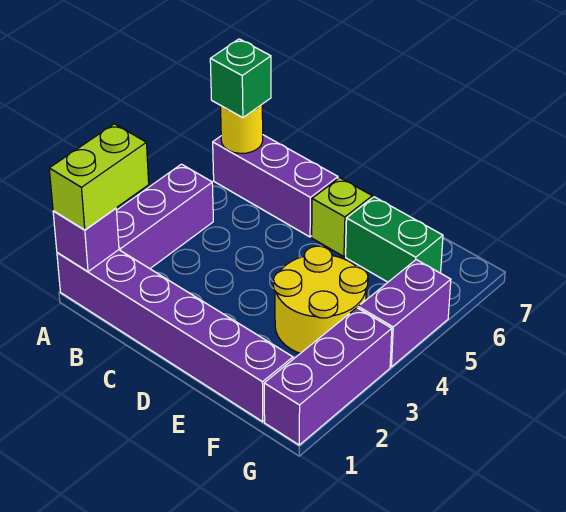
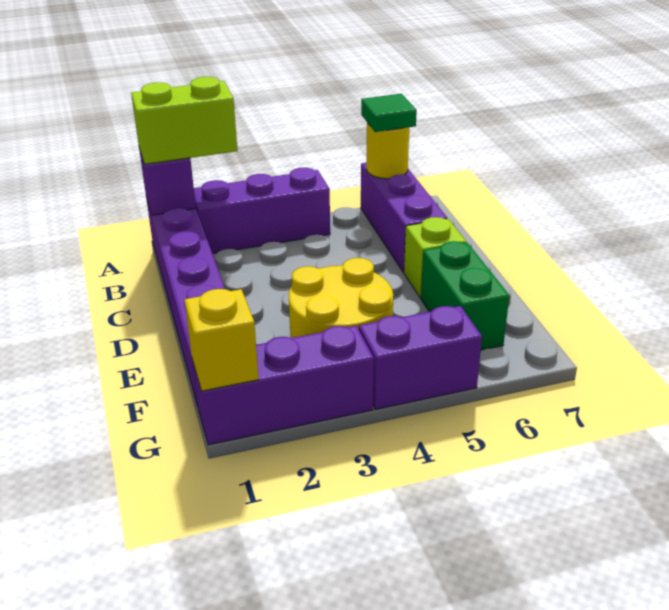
green 1x1 brick [210,39,271,118] -> green 1x1 tile [361,94,417,132]
none -> yellow 1x1 brick [185,289,259,391]

